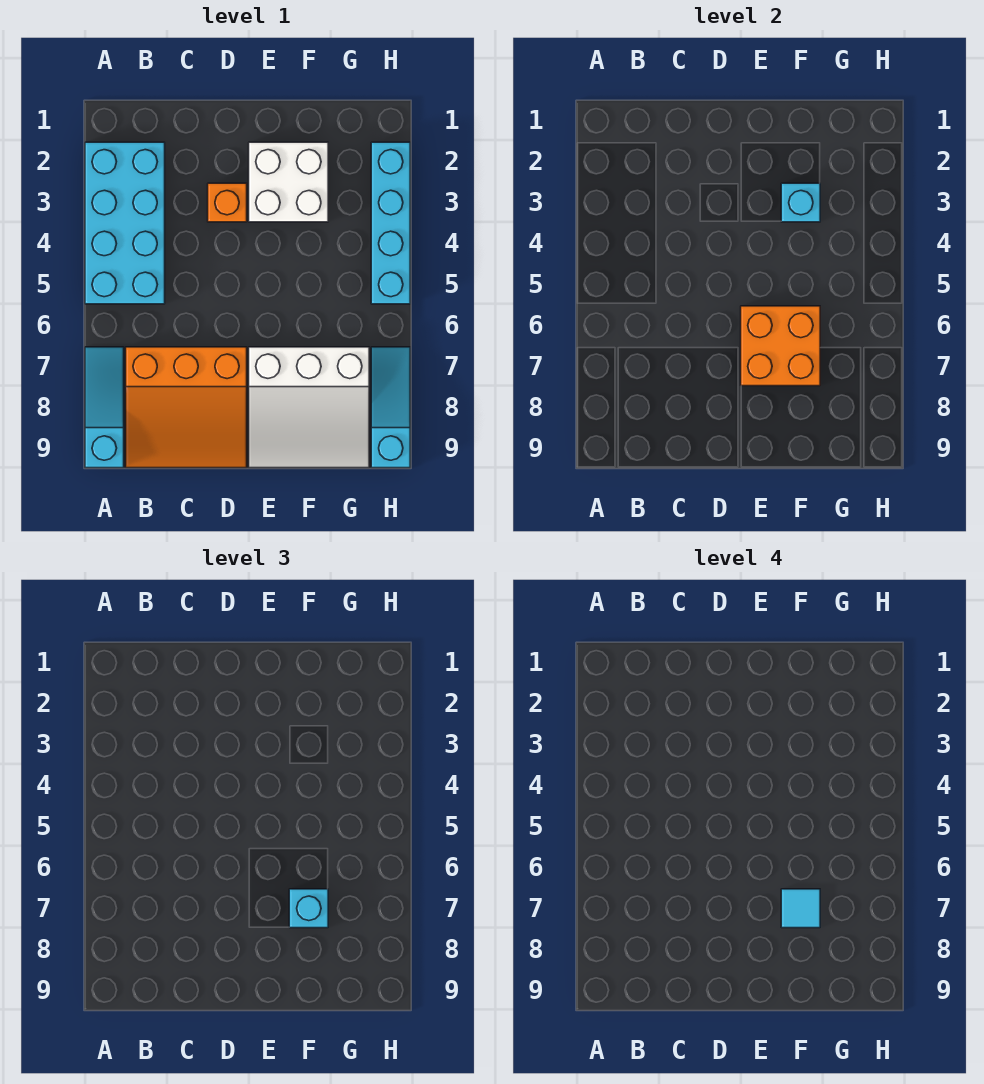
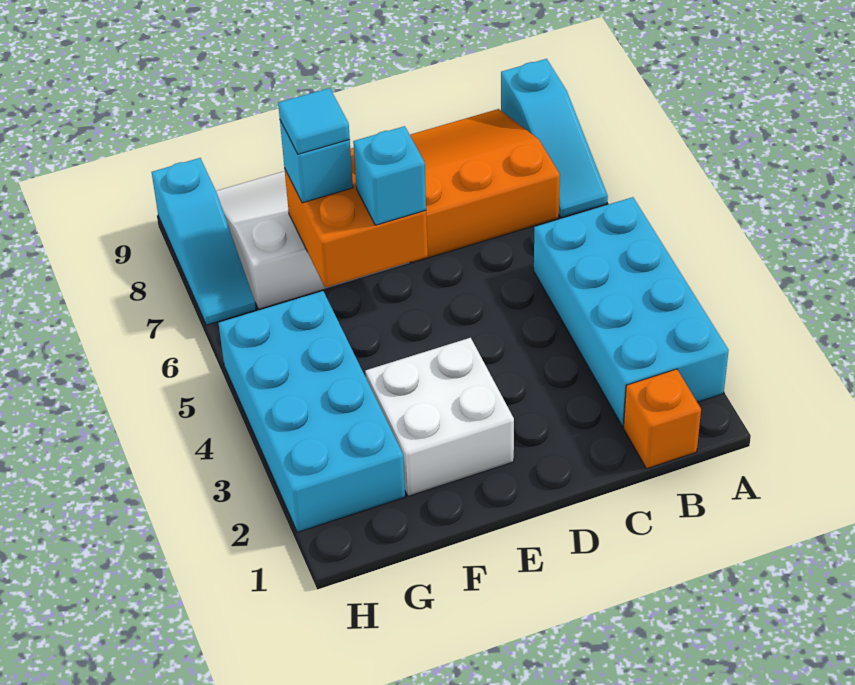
orange 1x1 brick [208,183,247,222] -> orange 1x1 brick moved to [624,369,701,469]
cyan 1x1 brick [781,183,820,222] -> cyan 1x1 brick moved to [353,126,426,225]
cyan 1x4 brick [371,142,410,304] -> cyan 2x4 brick [219,291,405,532]

